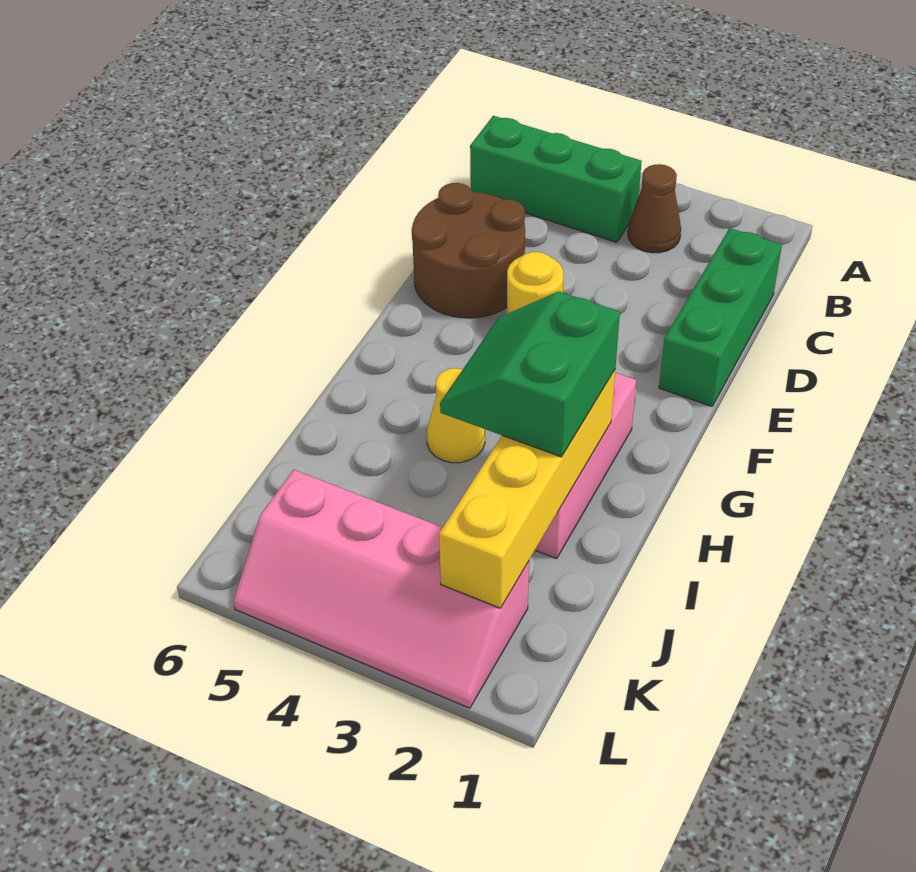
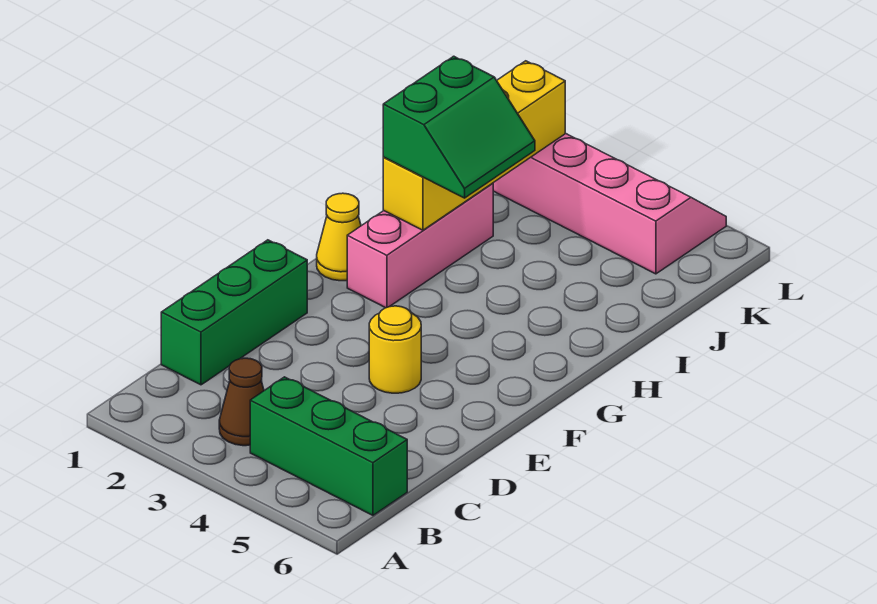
brown 2x2 round brick [412,183,525,318] -> none
yellow 1x1 cone [427,368,485,463] -> yellow 1x1 cone moved to [317,193,361,281]

